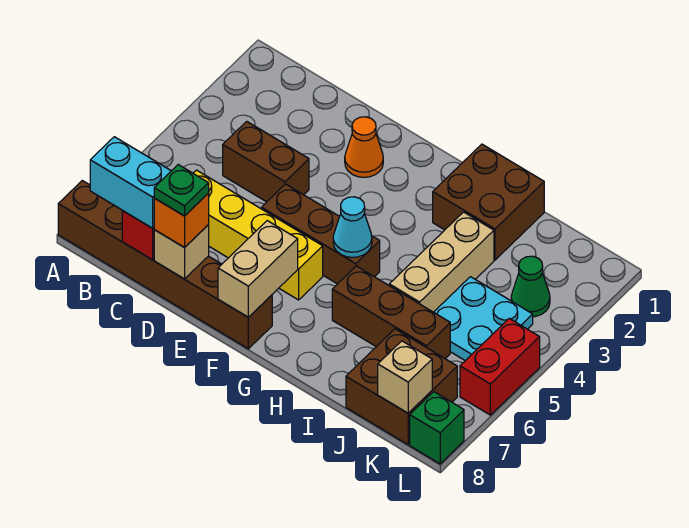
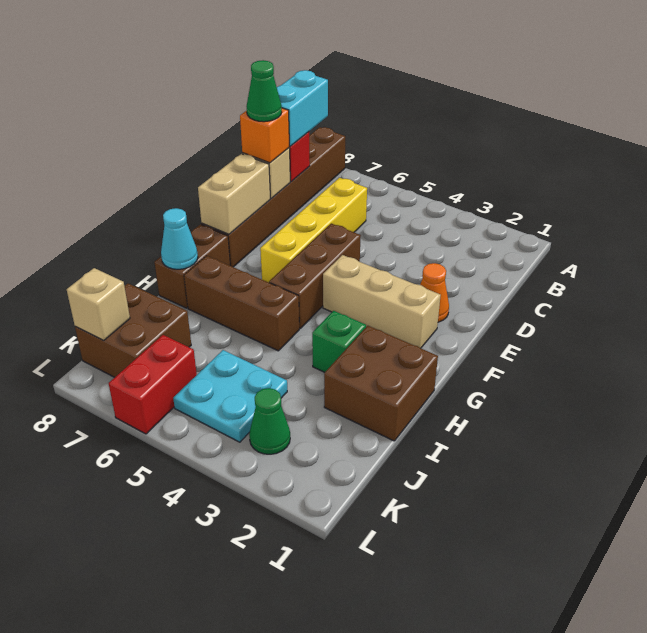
brown 1x2 brick [223,121,309,202] -> brown 1x2 brick moved to [154,224,230,308]
green 1x1 plate [154,165,209,216] -> green 1x1 cone [246,60,282,122]
tan 1x2 brick [218,221,298,317] -> tan 1x2 brick turned to [198,154,270,234]
cyan 1x1 cone [333,197,372,257] -> cyan 1x1 cone moved to [161,208,198,269]
brown 1x3 brick [332,266,450,359] -> brown 1x3 brick turned to [184,256,299,351]
tan 1x3 brick [389,212,494,312] -> tan 1x3 brick moved to [323,255,441,348]
red 1x2 brick [460,318,540,415] -> red 1x2 brick turned to [109,335,197,434]
green 1x1 brick [410,392,464,464] -> green 1x1 brick moved to [312,311,366,372]

